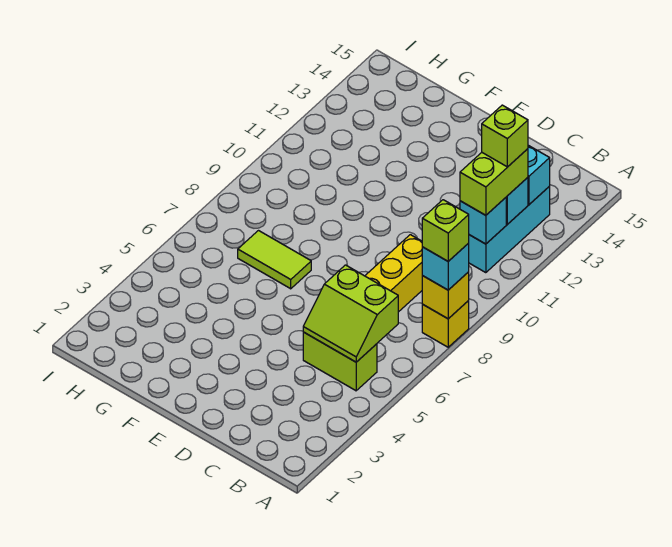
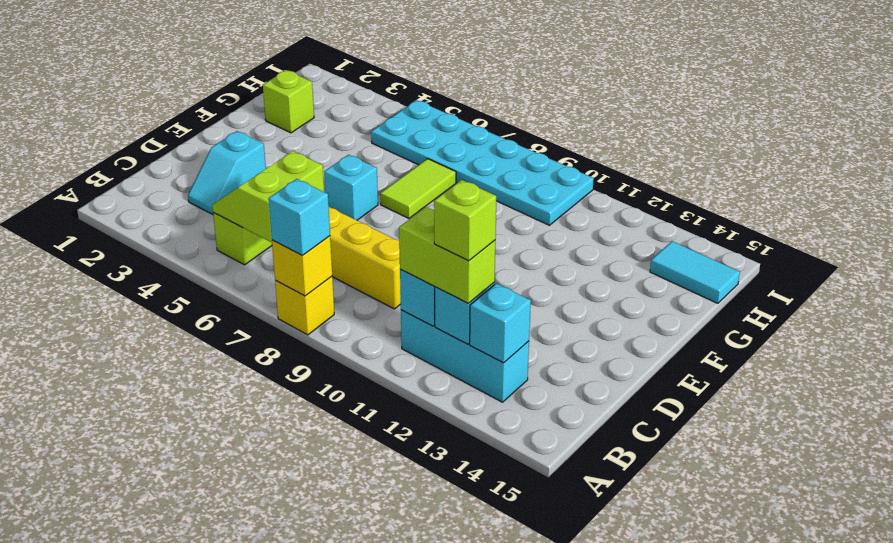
lime 1x1 brick [422,200,469,261] -> lime 1x1 brick moved to [263,70,314,133]
none -> cyan 1x2 slope [188,131,266,214]
none -> cyan 1x1 brick [324,155,378,220]
none -> cyan 2x6 plate [371,100,594,225]
none -> cyan 1x2 tile [650,241,740,303]

